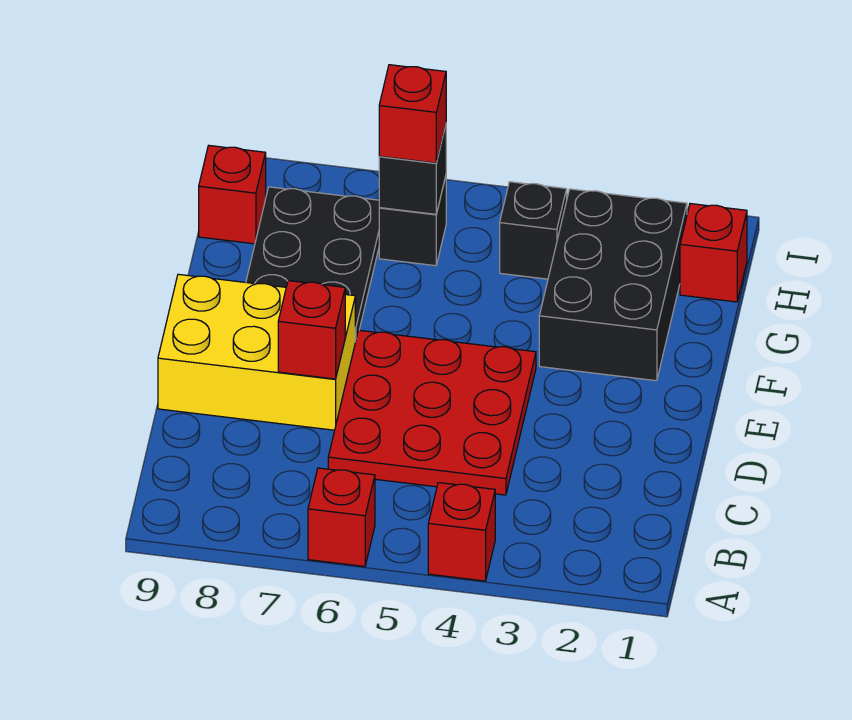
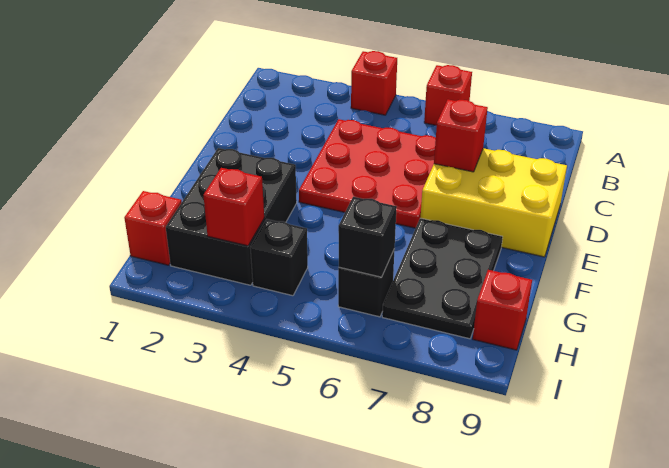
red 1x1 brick [379,65,446,163] -> red 1x1 brick moved to [203,168,264,246]

